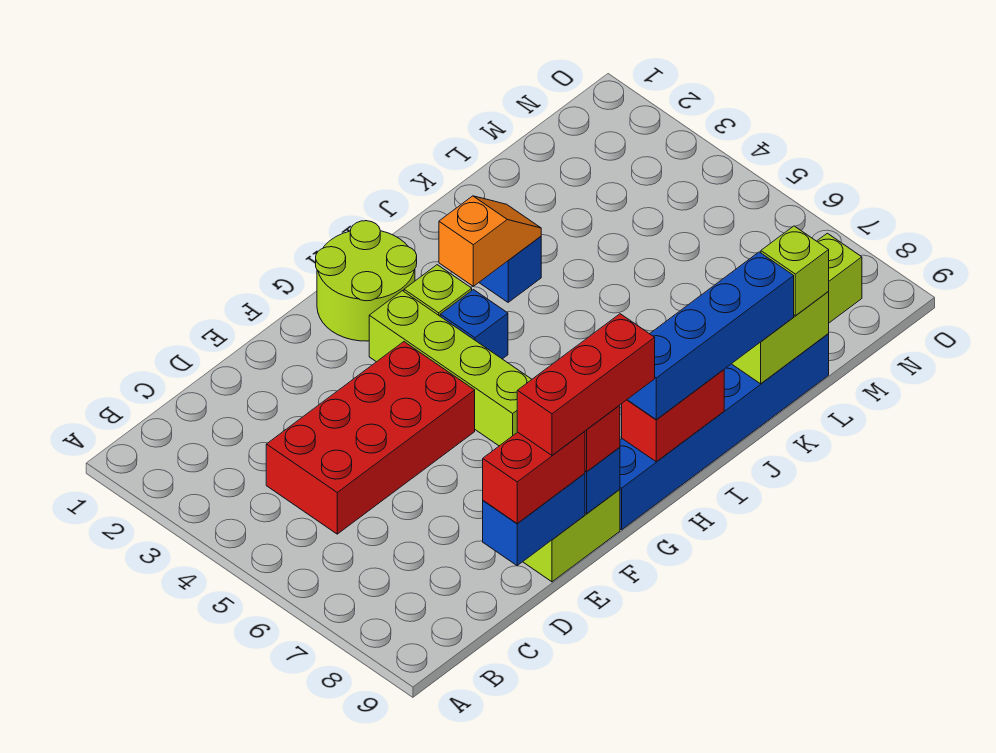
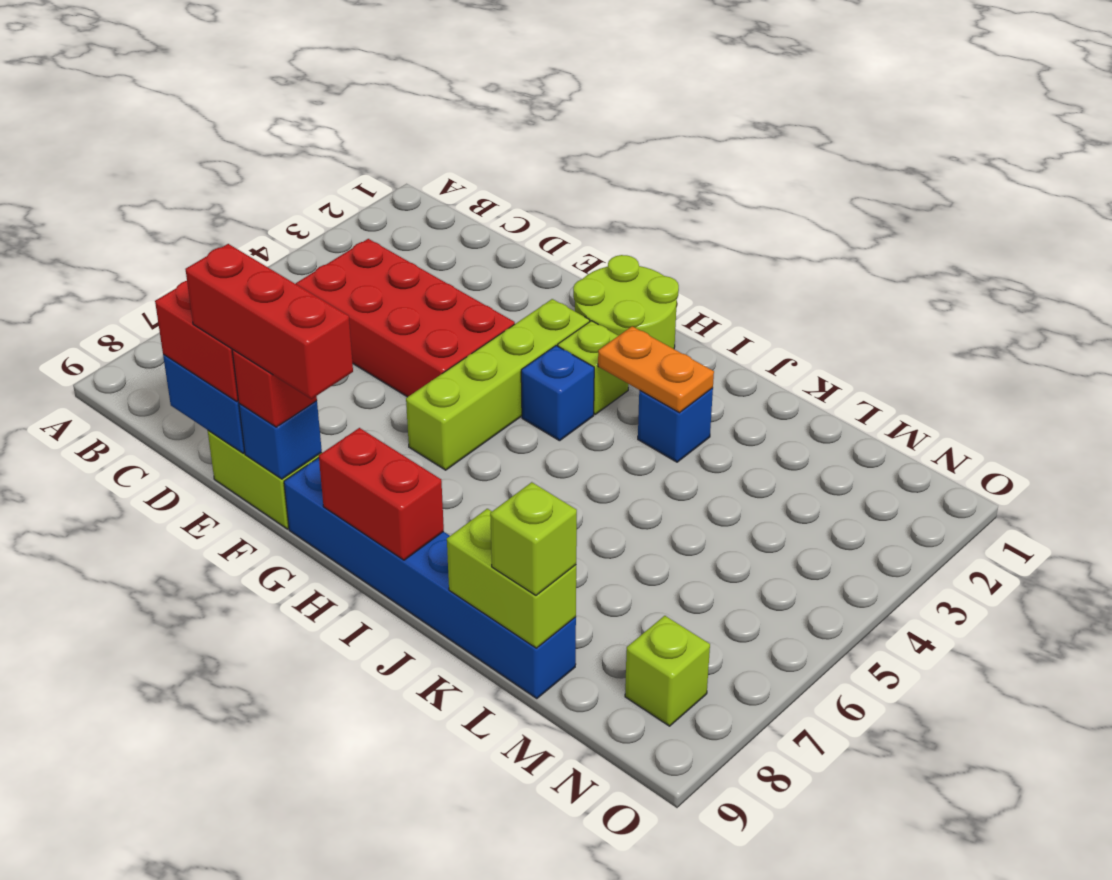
blue 1x4 brick [627,252,794,419] -> none
orange 1x2 slope [439,196,541,286] -> orange 1x2 plate [598,326,714,413]

